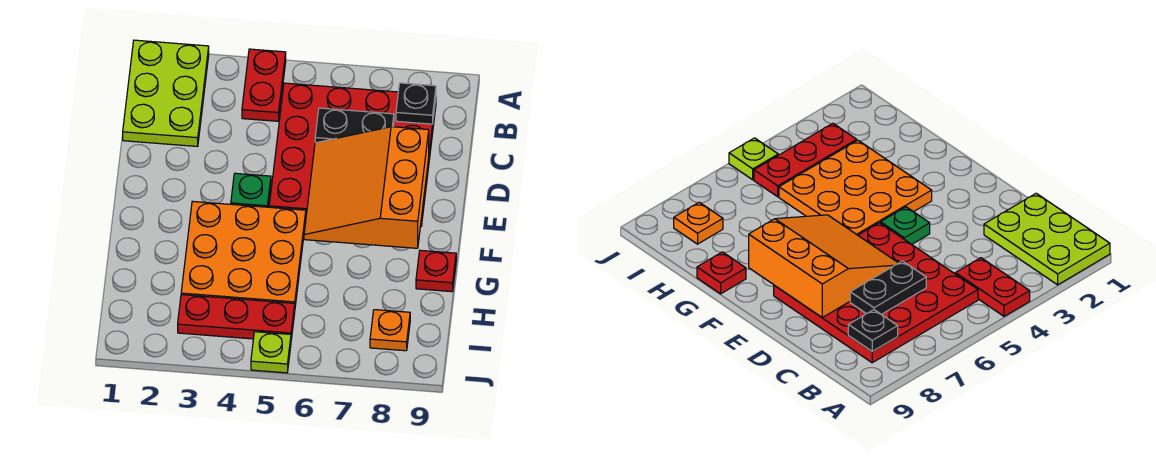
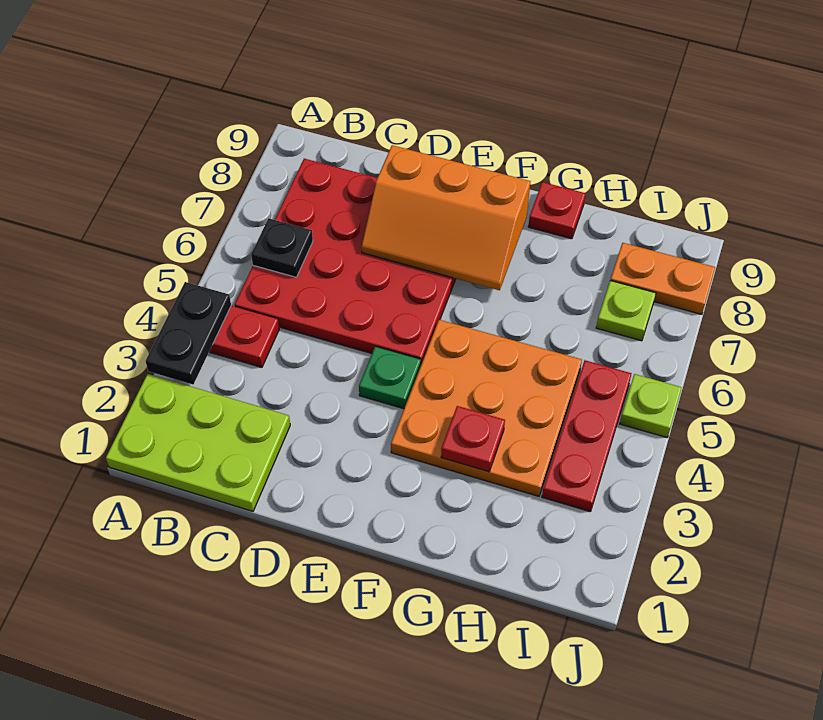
black 1x1 plate [396,83,436,124] -> black 1x1 plate moved to [251,218,313,277]
black 1x2 plate [315,108,394,143] -> black 1x2 plate moved to [146,282,231,384]
orange 3x3 slope [304,127,429,248] -> orange 2x3 slope [361,145,531,290]
none -> red 1x1 plate [441,406,505,472]
none -> lime 1x1 plate [596,281,656,341]
orange 1x1 plate [370,310,410,351] -> orange 1x2 plate [610,243,715,314]

